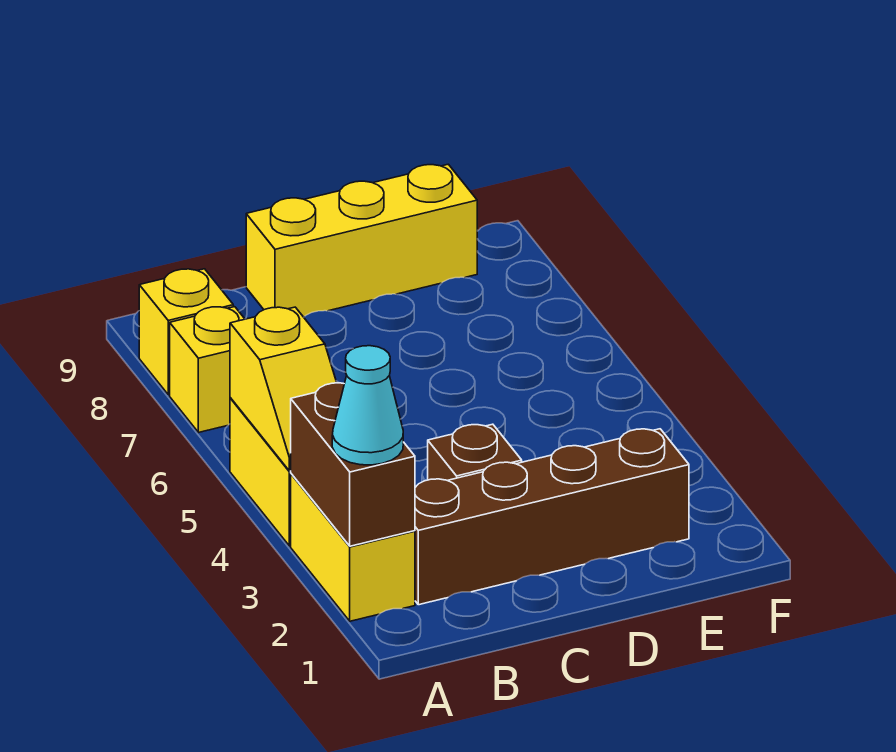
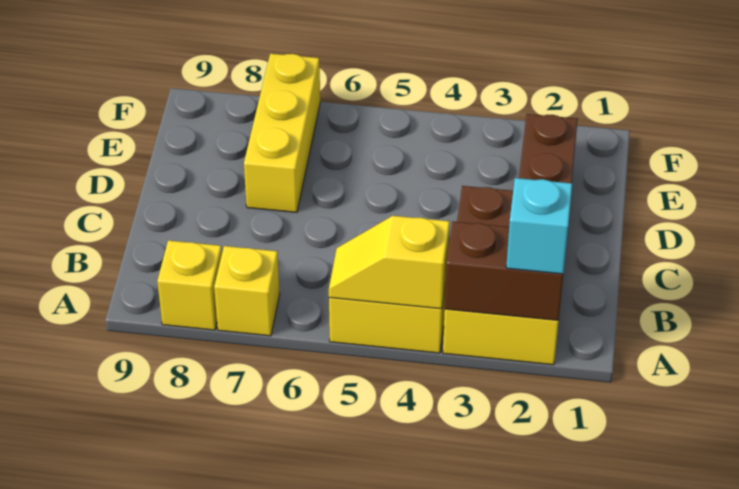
cyan 1x1 cone [332,346,403,465] -> cyan 1x1 brick [506,178,572,274]
yellow 1x2 slope [230,307,337,471] -> yellow 1x2 slope turned to [329,216,450,309]
yellow 1x3 brick [246,164,477,317] -> yellow 1x3 brick moved to [244,54,320,213]

